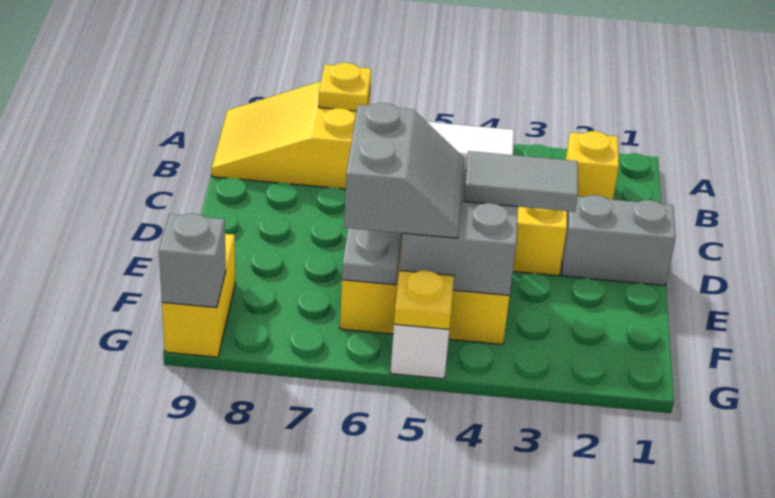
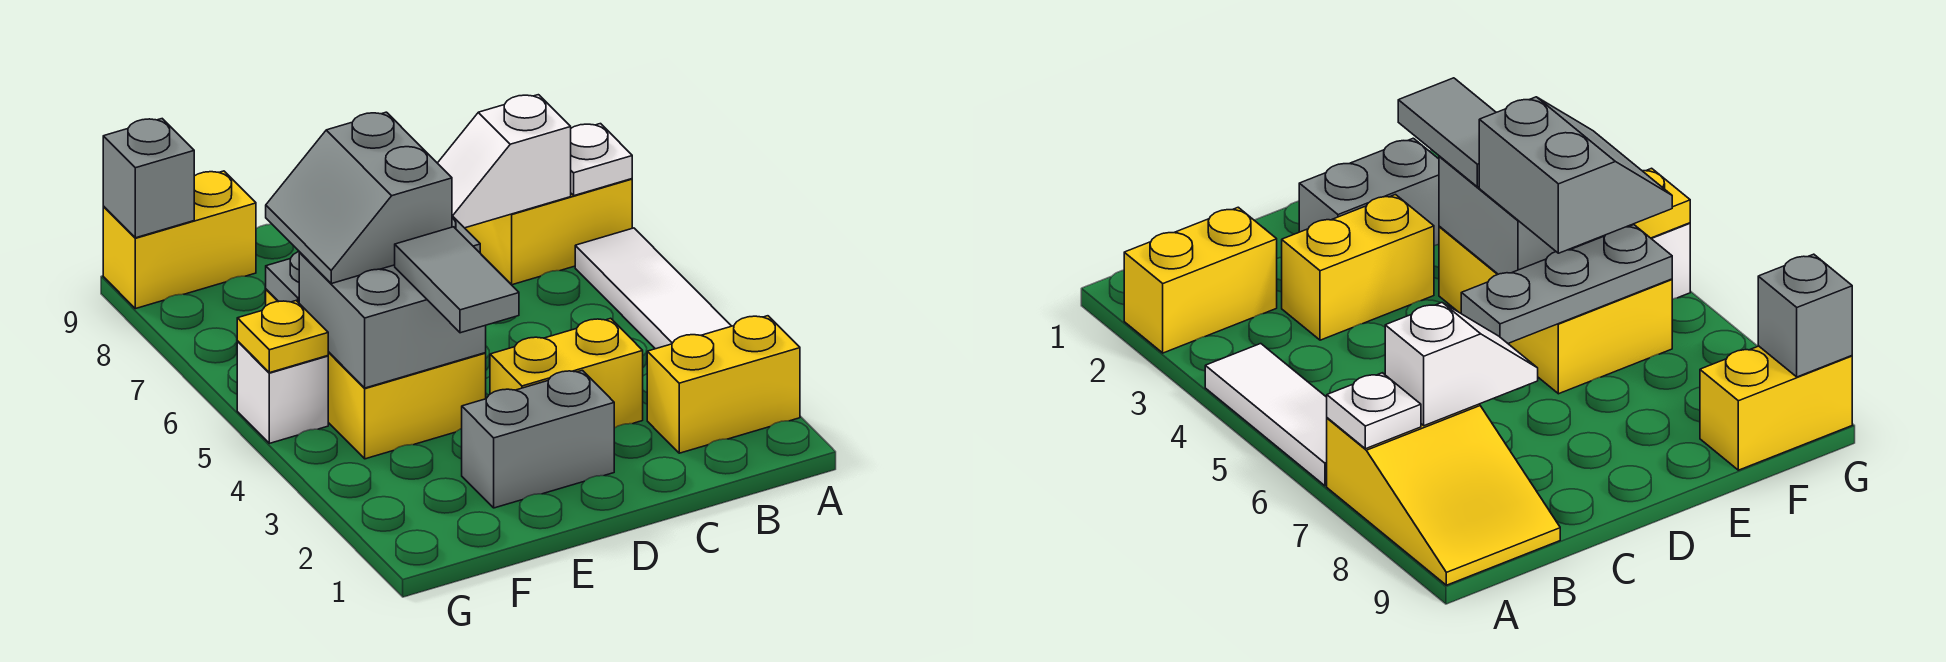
yellow 1x1 plate [319,63,371,111] -> white 1x1 plate [571,124,632,196]
yellow 1x1 brick [566,131,619,200] -> yellow 1x2 brick [647,316,800,453]
none -> white 1x2 slope [438,95,571,228]
grey 1x2 brick [562,195,676,286] -> grey 1x2 brick turned to [462,370,614,508]
grey 2x2 slope [344,103,465,238] -> grey 2x2 slope turned to [266,112,452,284]

